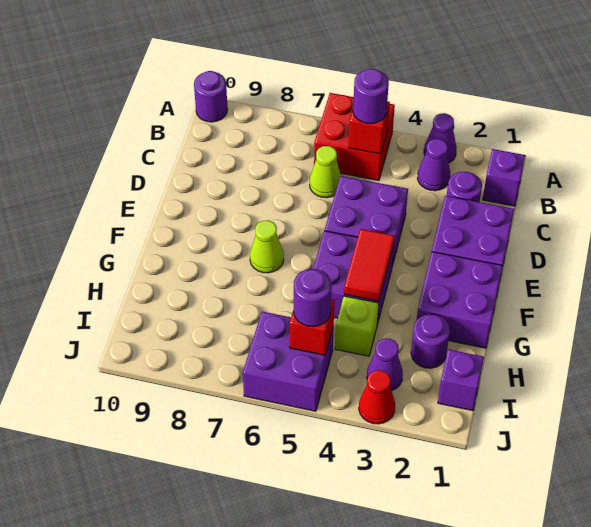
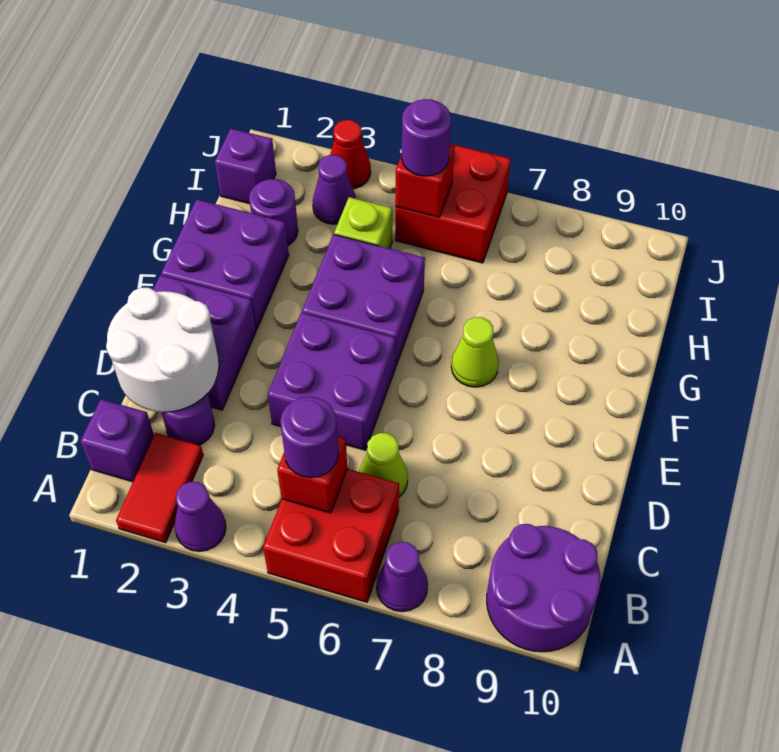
purple 1x1 round brick [194,71,228,122] -> purple 2x2 round brick [487,524,601,652]
purple 1x1 cone [417,139,450,191] -> purple 1x1 cone moved to [376,542,428,612]
none -> white 2x2 round brick [106,288,219,412]
red 1x2 tile [344,229,395,301] -> red 1x2 tile moved to [116,433,203,543]
purple 2x2 brick [243,312,334,411] -> red 2x2 brick [395,144,511,263]

